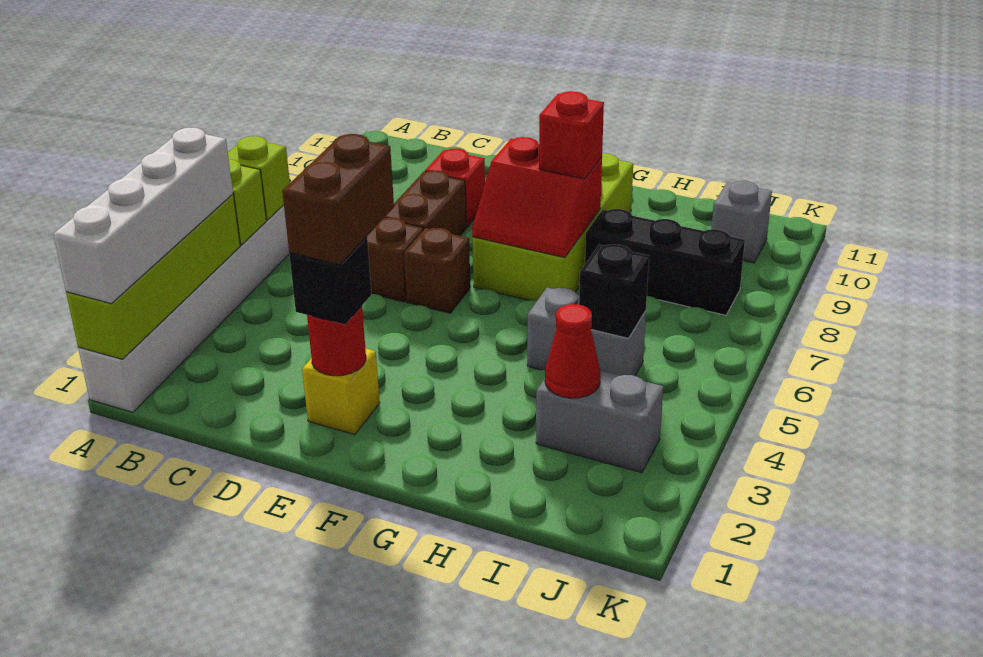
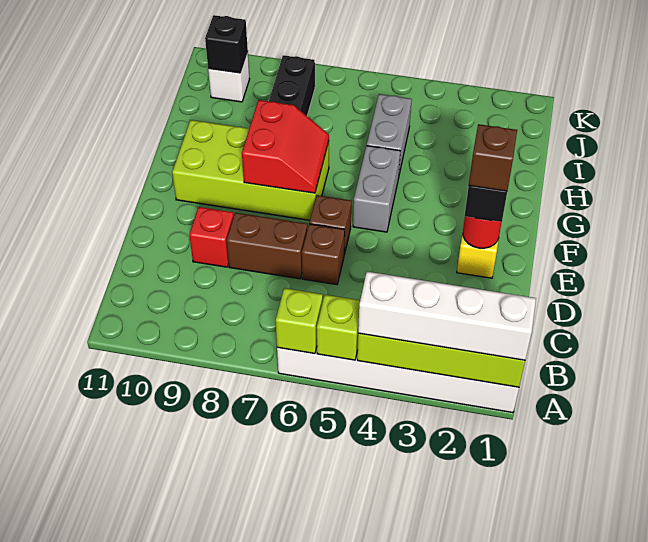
brown 1x2 brick [282,134,394,265] -> brown 1x1 brick [469,124,517,191]
red 1x1 brick [539,91,604,179] -> none
grey 1x2 brick [536,370,663,473] -> grey 1x2 brick moved to [353,146,400,232]
red 1x1 cone [545,304,601,398] -> none
black 1x1 brick [579,244,649,338] -> black 1x1 brick moved to [205,15,248,73]
grey 1x1 brick [712,181,772,263] -> white 1x1 brick [208,51,249,102]

